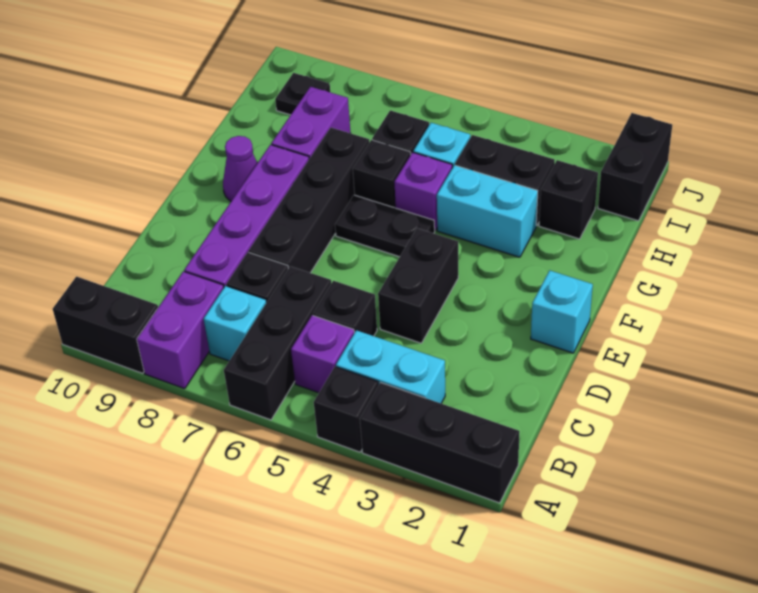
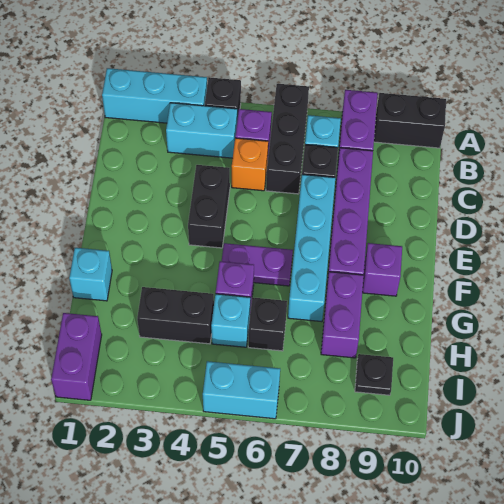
black 1x3 brick [360,382,520,503] -> cyan 1x3 brick [102,68,207,123]
black 1x1 brick [313,281,377,336] -> orange 1x1 brick [232,138,268,191]
black 1x4 brick [249,128,369,273] -> cyan 1x4 brick [288,174,335,322]
cyan 1x1 brick [531,270,593,353] -> cyan 1x1 brick moved to [69,248,112,301]
black 1x2 plate [335,195,435,257] -> purple 1x2 plate [222,243,293,286]
purple 1x1 cone [223,136,257,201] -> purple 1x1 brick [362,243,402,296]
cyan 1x2 brick [437,165,538,257] -> cyan 1x2 brick moved to [203,361,280,419]
black 1x1 brick [353,140,411,208] -> none
black 1x1 brick [539,160,598,239] -> none
black 1x2 brick [598,113,672,221] -> purple 1x2 brick [51,313,102,400]

